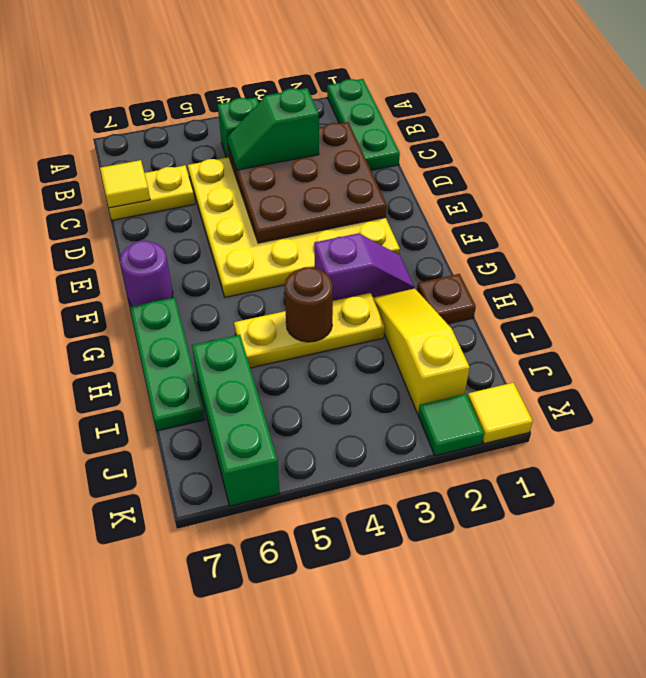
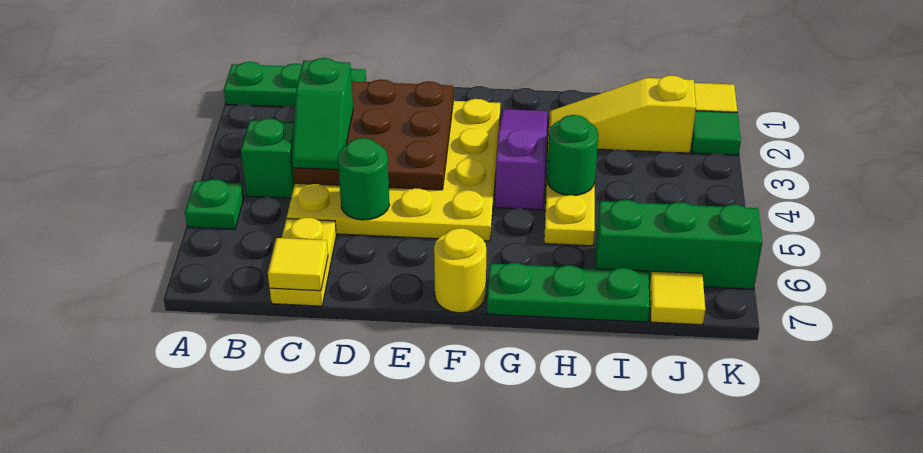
none -> green 1x1 plate [185,179,244,229]
none -> green 1x1 round brick [338,138,390,220]
purple 1x1 round brick [120,241,173,306] -> yellow 1x1 round brick [434,228,486,313]
purple 1x2 slope [314,233,414,301] -> purple 1x3 slope [495,109,547,210]
brown 1x1 plate [417,274,476,324] -> none
brown 1x1 round brick [284,267,333,342] -> green 1x1 round brick [547,115,598,195]
none -> yellow 1x1 tile [649,271,705,325]

